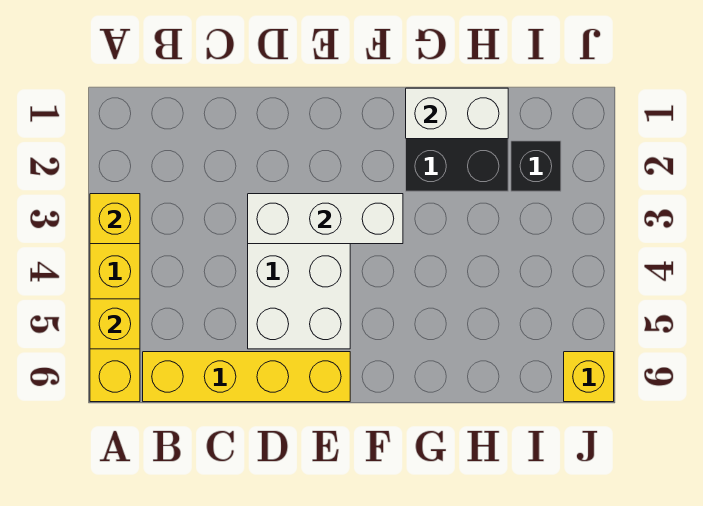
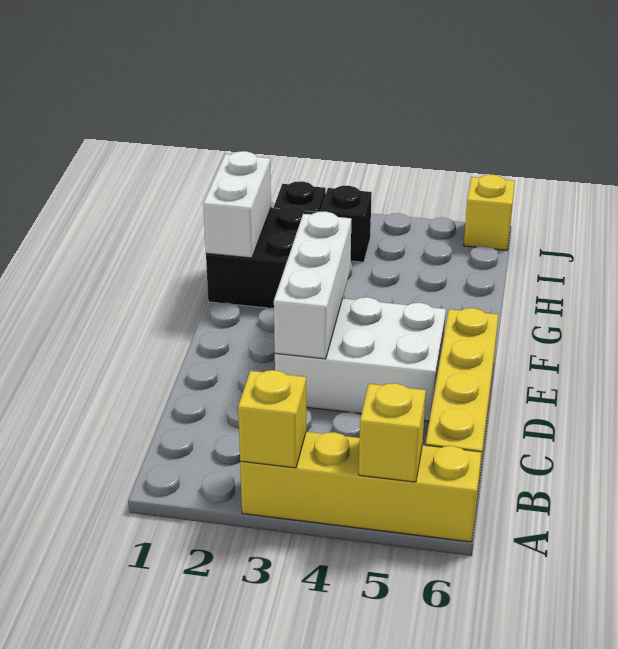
none -> black 1x1 brick [320,186,372,262]

